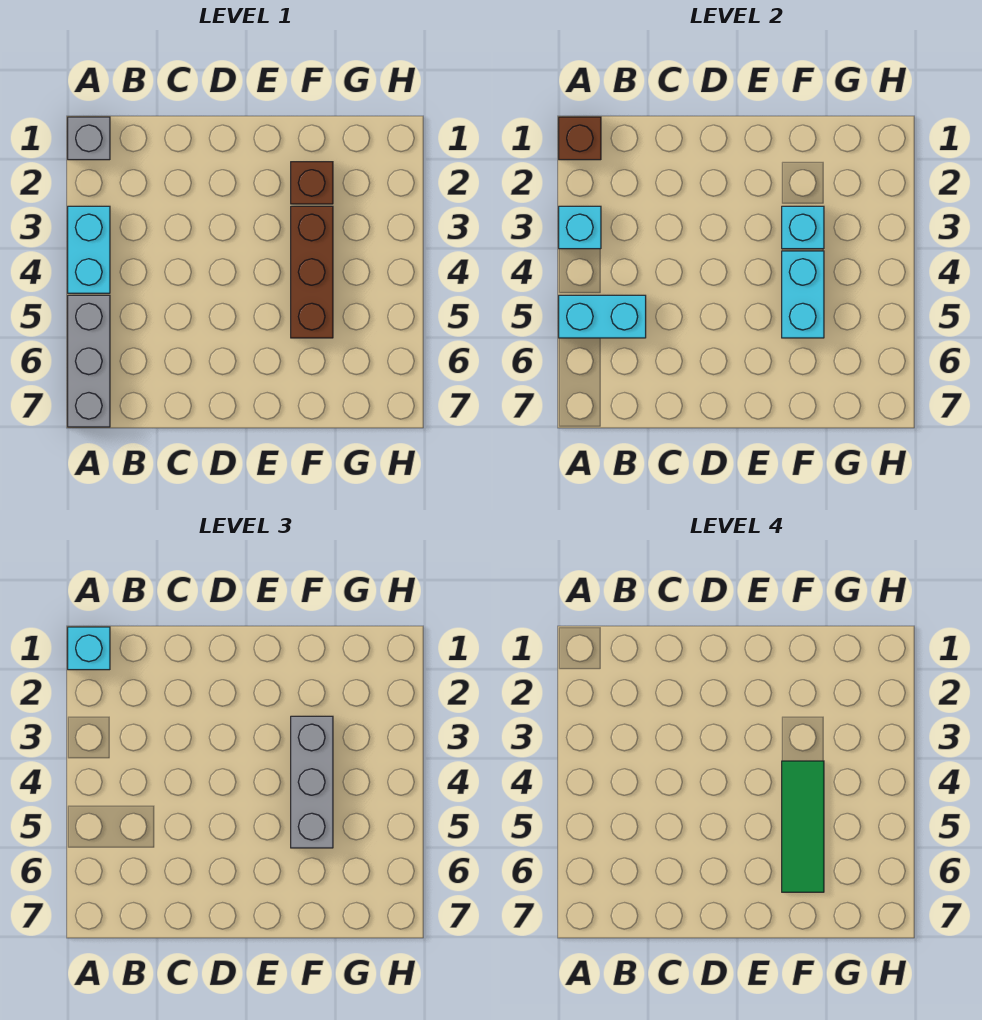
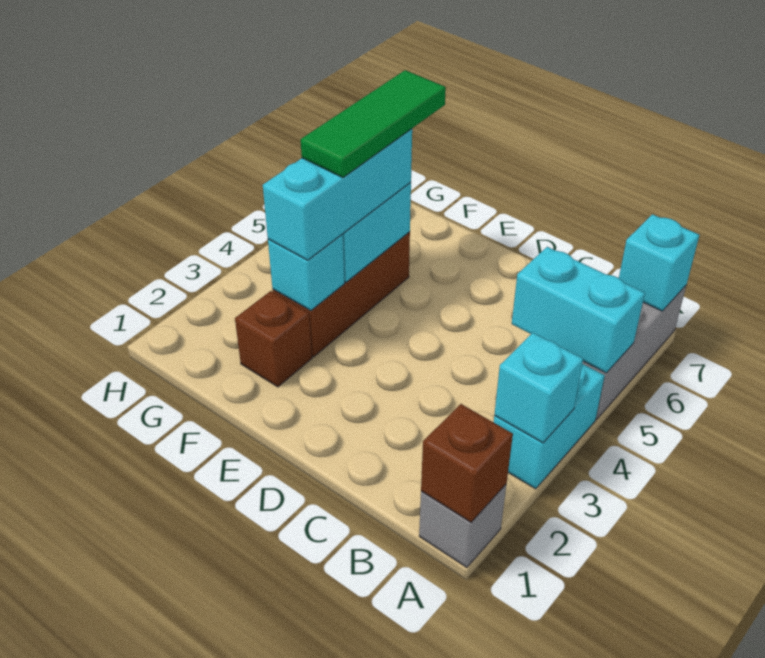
cyan 1x1 brick [68,627,110,670] -> cyan 1x1 brick moved to [619,214,699,311]
grey 1x3 brick [291,716,333,848] -> cyan 1x3 brick [263,129,412,260]

